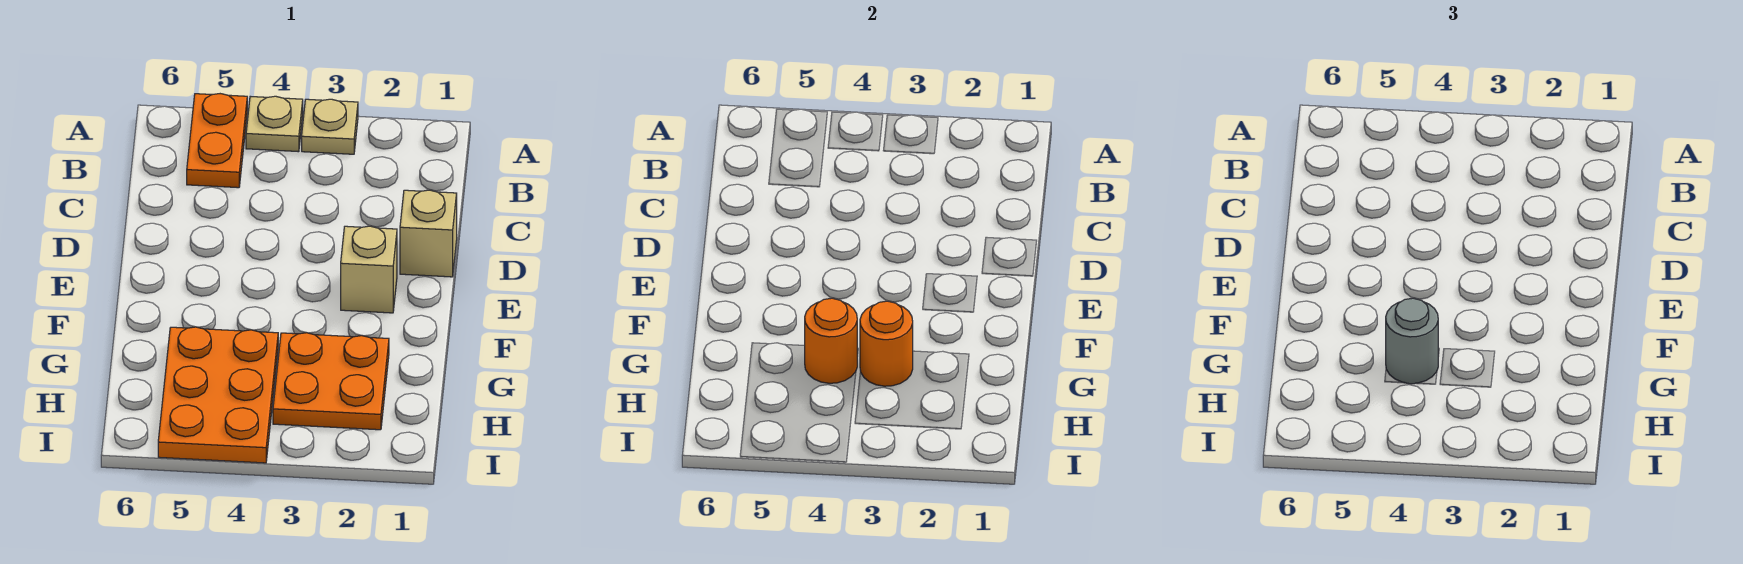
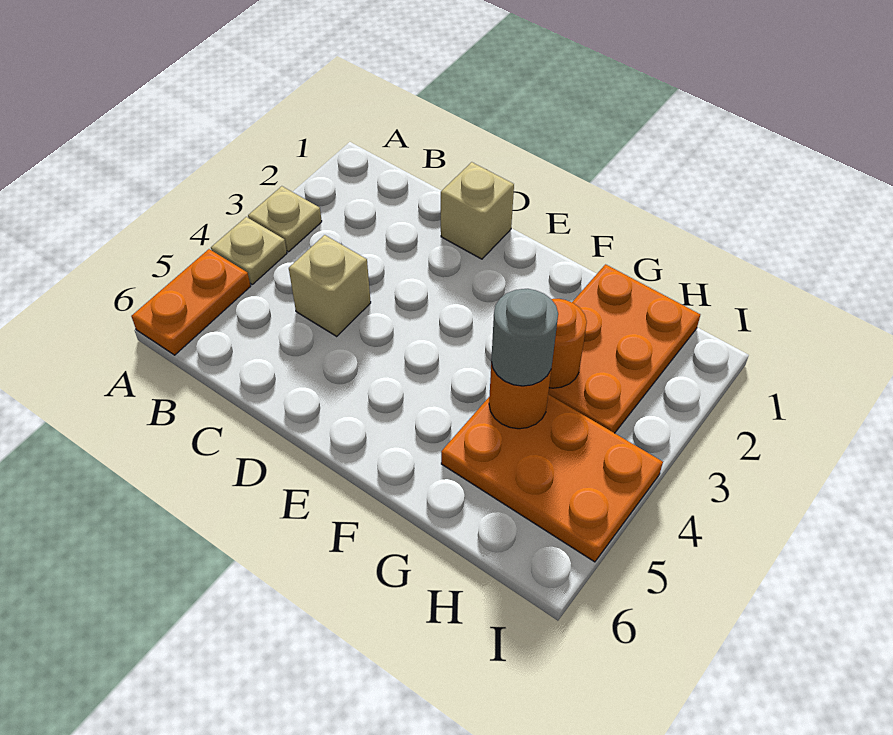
orange 1x2 plate [187,94,247,188] -> orange 1x2 plate turned to [131,249,251,355]
tan 1x1 brick [341,226,397,313] -> tan 1x1 brick moved to [289,235,371,336]
orange 2x2 plate [273,333,389,430] -> orange 2x3 plate [548,264,700,433]

